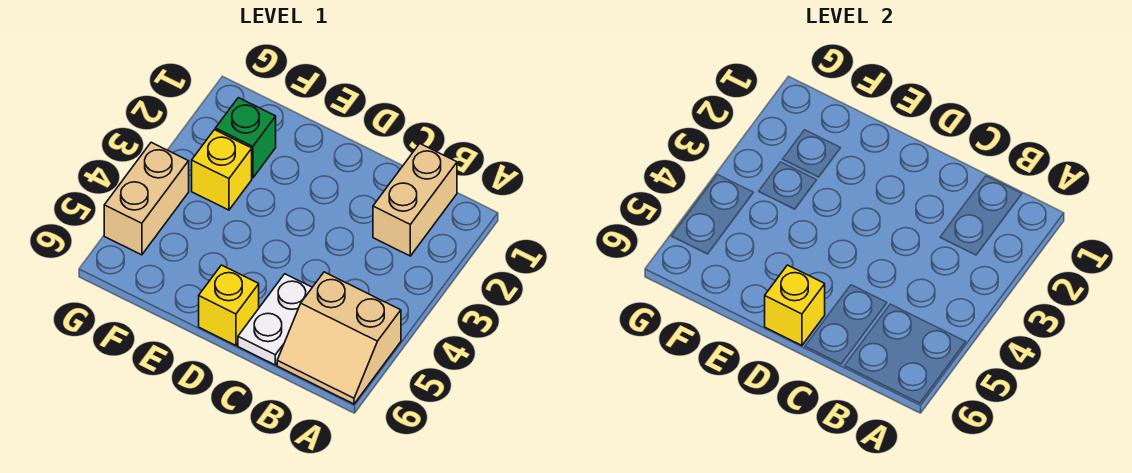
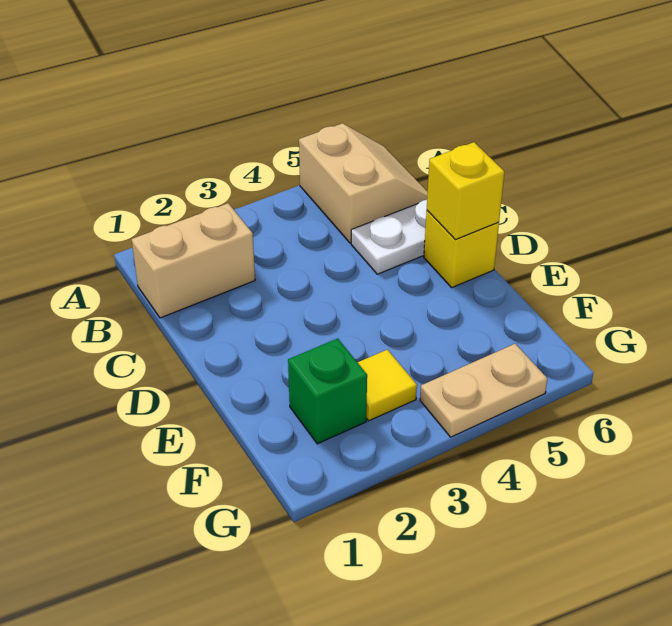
yellow 1x1 brick [192,130,252,210] -> yellow 1x1 tile [357,350,417,421]
tan 1x2 brick [104,142,189,255] -> tan 1x2 plate [420,344,547,437]

